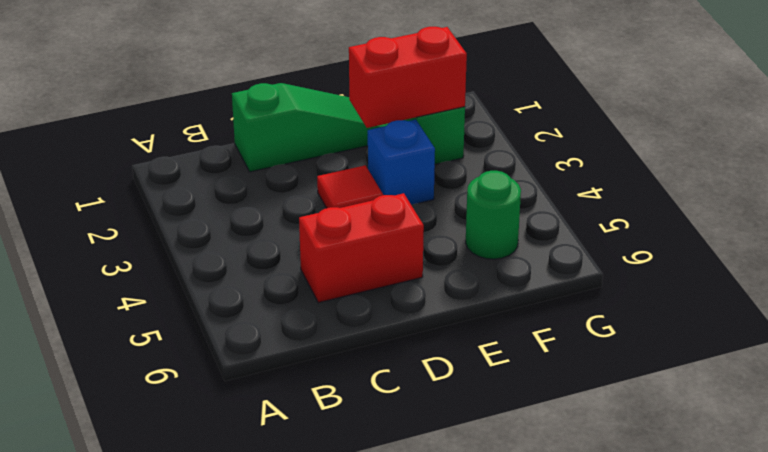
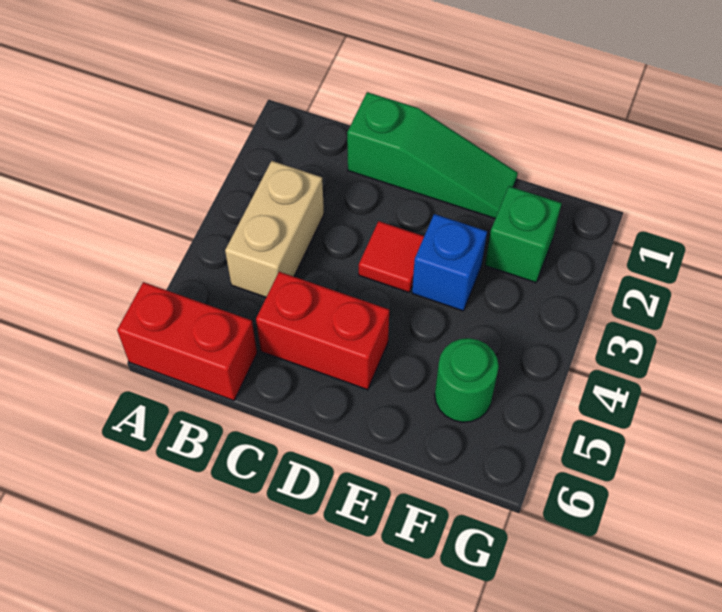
none -> tan 1x2 brick [225,161,324,297]
red 1x2 brick [349,27,467,128] -> red 1x2 brick moved to [117,282,257,401]

